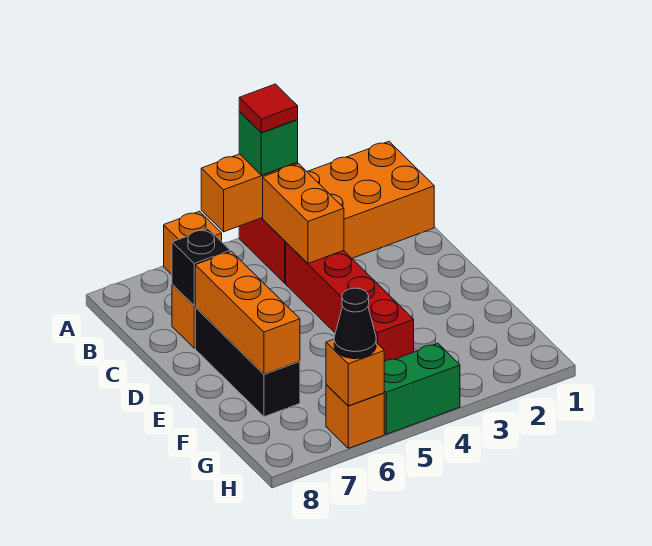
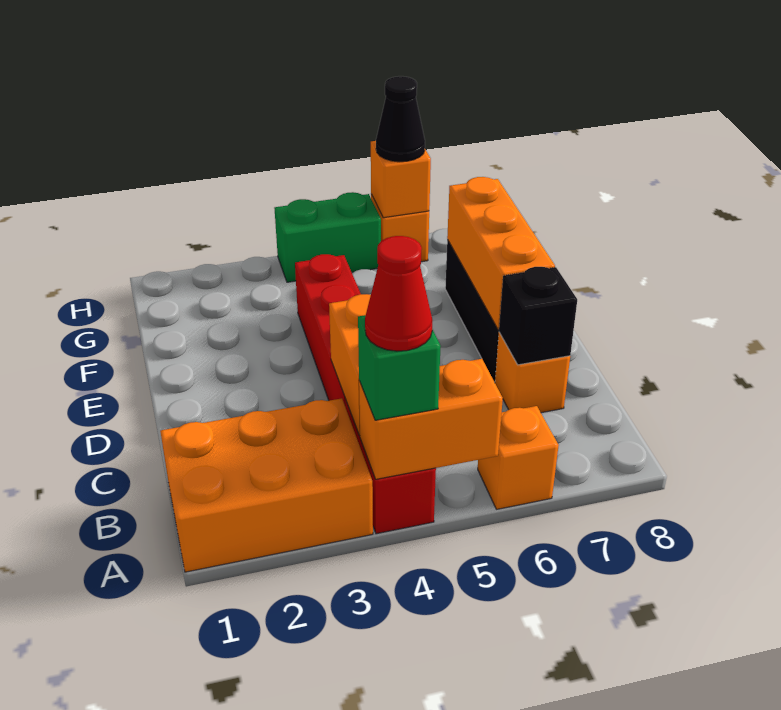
red 1x1 tile [239,84,298,133] -> red 1x1 cone [365,236,432,351]

